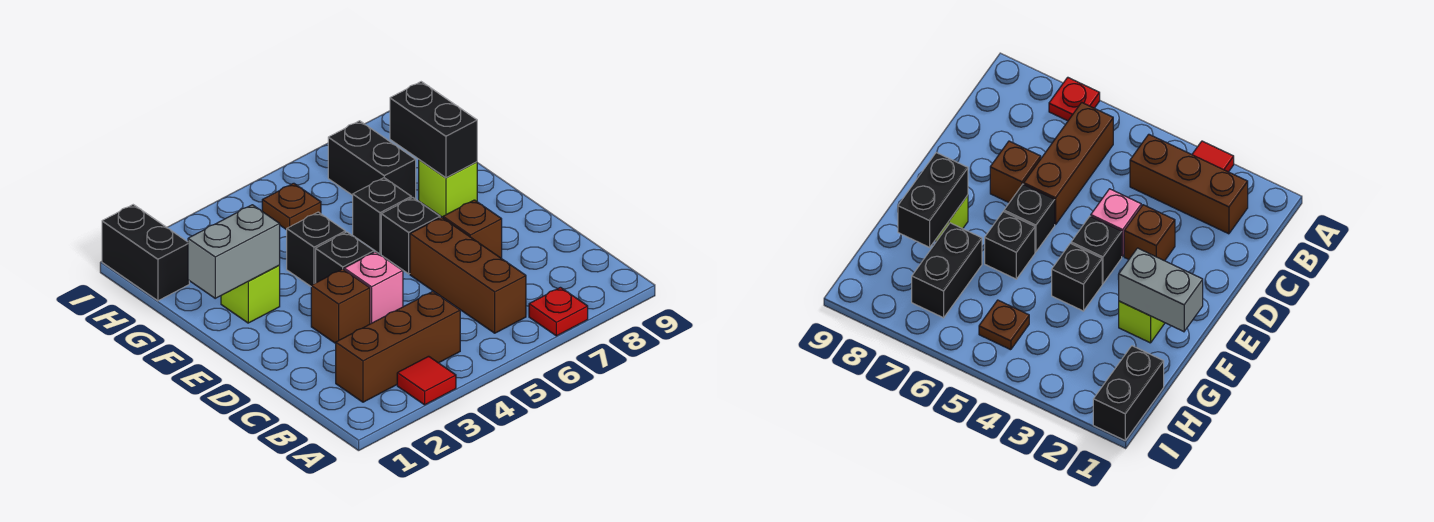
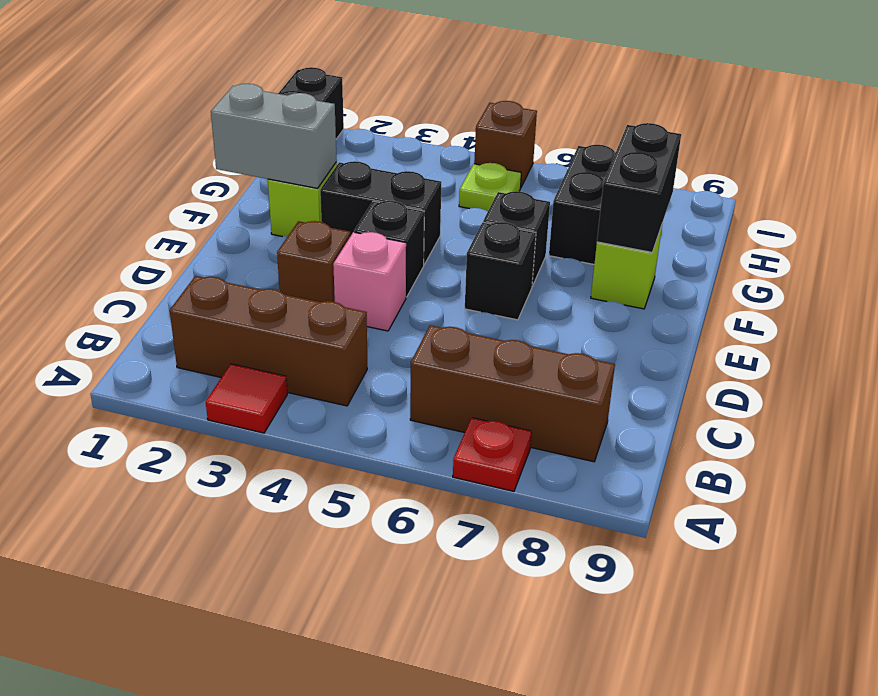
brown 1x3 brick [410,217,526,333] -> brown 1x3 brick turned to [410,325,615,462]
brown 1x1 brick [443,200,502,259] -> brown 1x1 brick moved to [474,101,537,188]
black 1x1 brick [287,212,345,286] -> black 1x2 brick [320,161,441,265]
brown 1x1 plate [262,183,321,230] -> lime 1x1 plate [459,163,521,211]

